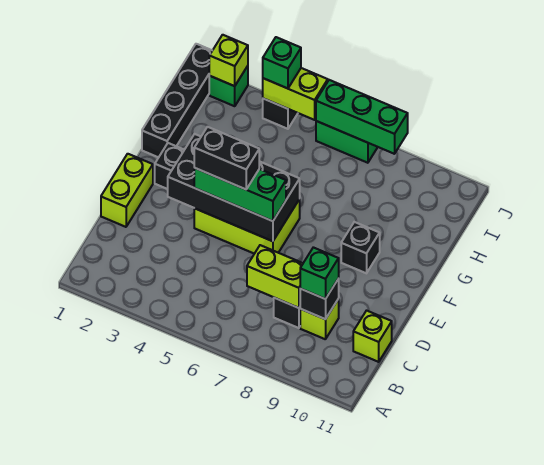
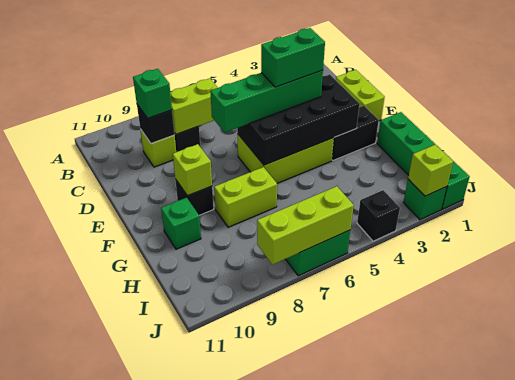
lime 1x1 brick [353,311,392,362] -> lime 1x1 brick moved to [173,144,212,196]
green 1x3 brick [194,168,286,221] -> green 1x4 brick [210,70,323,133]
black 1x2 brick [194,127,259,189] -> green 1x2 brick [261,28,325,87]
black 1x4 brick [142,44,212,157] -> green 1x4 brick [377,112,470,209]
lime 1x2 brick [263,68,328,120] -> lime 1x2 brick moved to [214,167,277,227]
green 1x1 brick [263,37,301,89] -> green 1x1 brick moved to [161,198,201,249]
green 1x3 brick [316,80,408,154] -> lime 1x3 brick [257,186,354,265]

